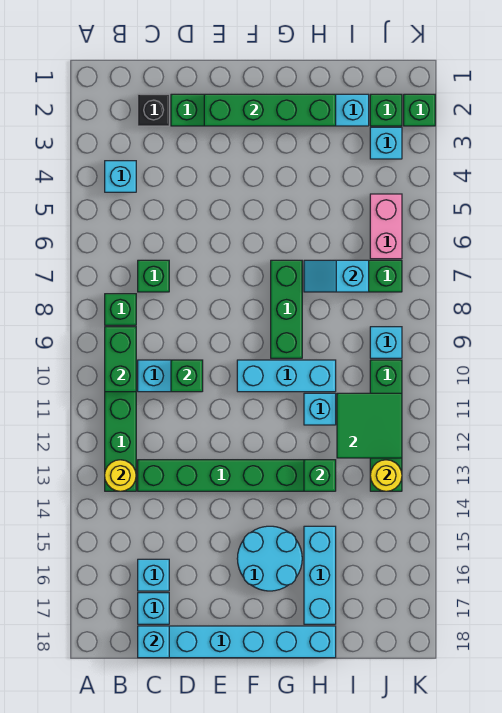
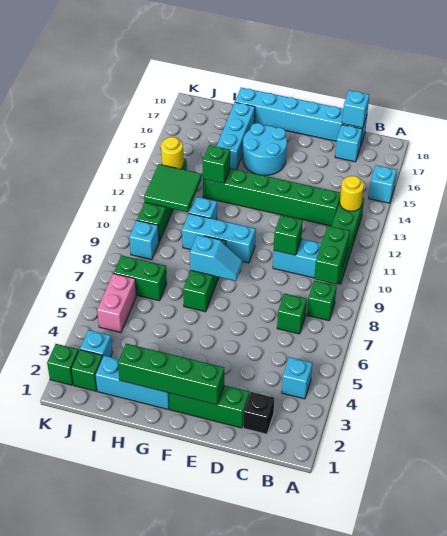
cyan 1x1 brick [138,559,169,591] -> cyan 1x1 brick moved to [369,165,397,203]
cyan 1x2 slope [304,260,369,292] -> cyan 1x2 slope moved to [190,235,243,281]

